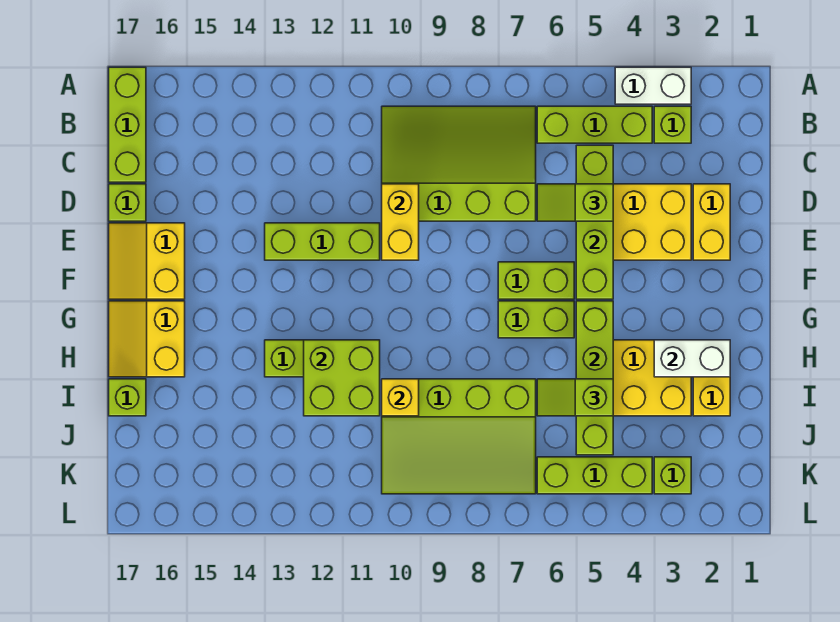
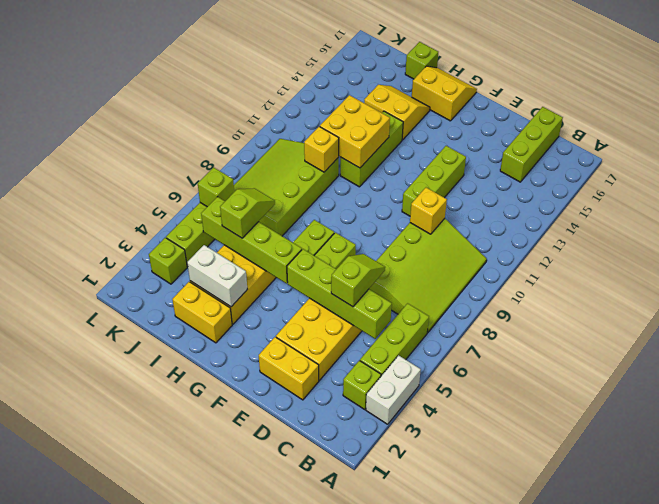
lime 1x3 brick [109,67,146,182] -> lime 1x3 brick turned to [500,107,563,182]
yellow 1x2 brick [382,184,419,260] -> yellow 1x1 brick [410,188,447,234]
lime 1x1 brick [109,184,146,221] -> lime 1x1 brick moved to [198,167,234,207]
yellow 2x2 slope [109,223,185,299] -> yellow 2x2 slope moved to [364,85,430,140]
white 1x2 brick [654,340,730,377] -> white 1x2 brick turned to [187,245,247,307]
lime 2x2 brick [304,340,380,416] -> yellow 2x2 brick [320,95,390,168]

